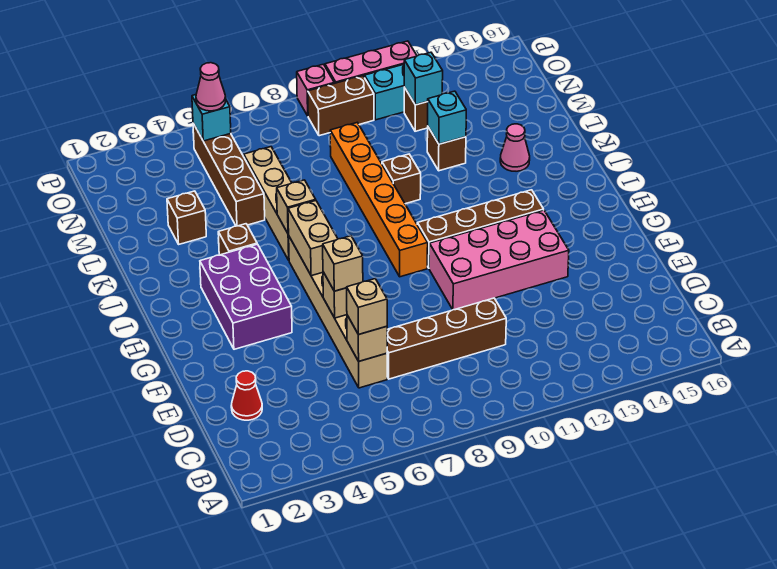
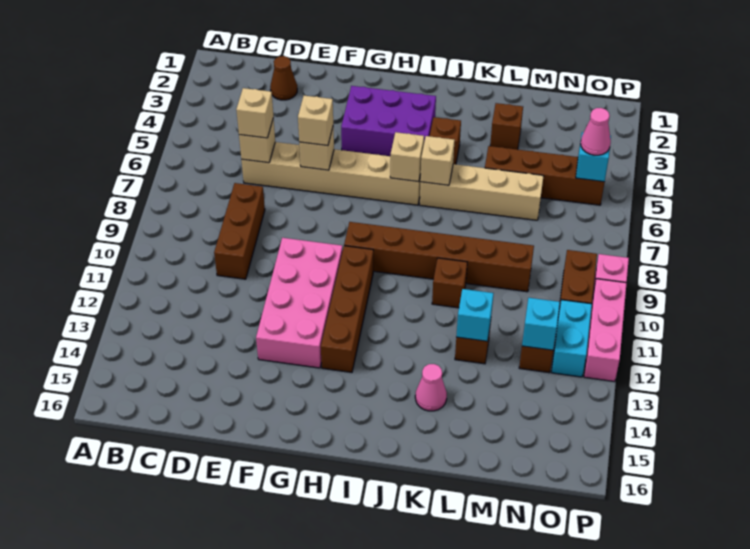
red 1x1 cone [231,371,262,420] -> brown 1x1 cone [270,56,297,100]
brown 1x4 brick [387,298,506,379] -> brown 1x3 brick [214,183,265,279]
tan 1x2 brick [288,201,338,276] -> tan 1x1 brick [390,132,424,182]
orange 1x6 brick [330,123,428,277] -> brown 1x6 brick [344,222,534,292]

